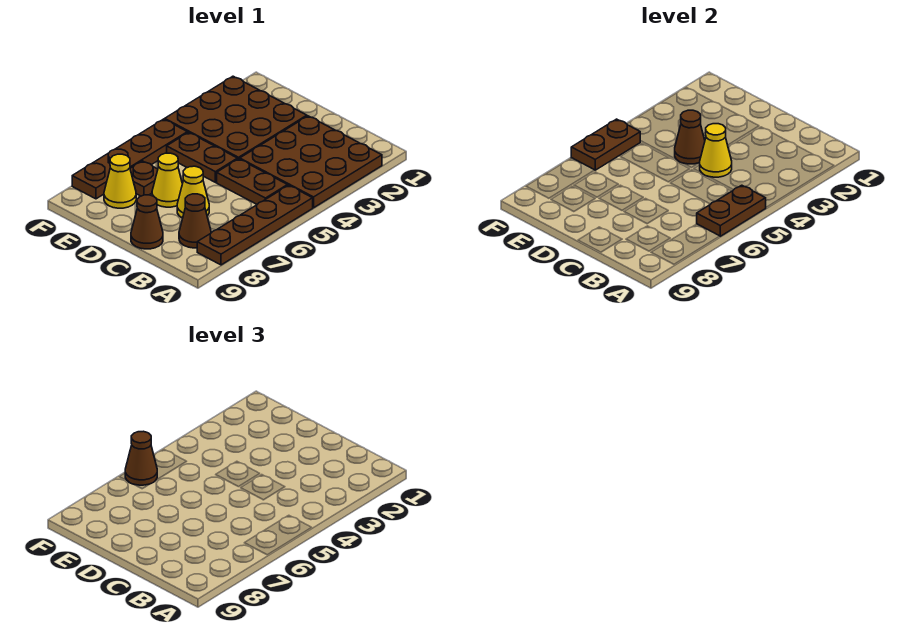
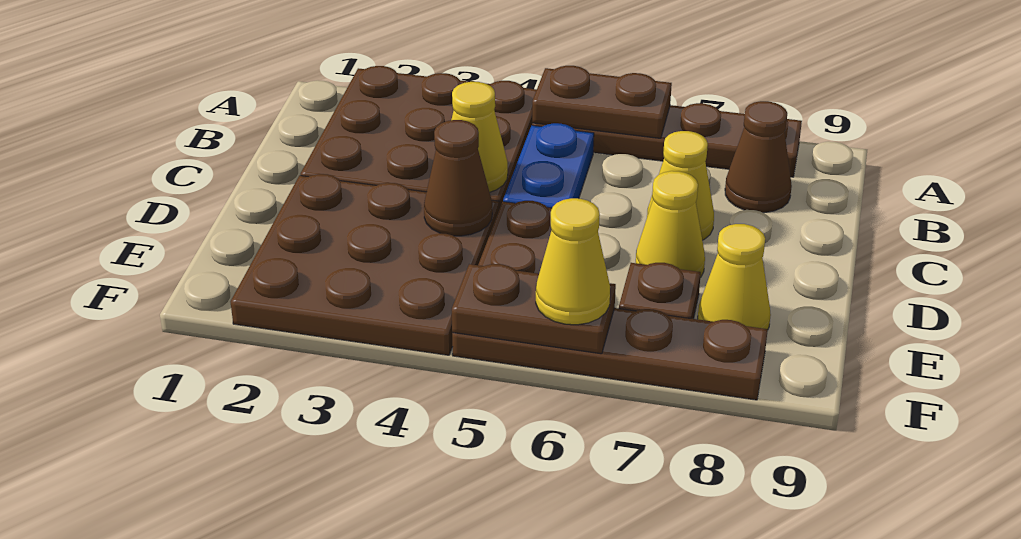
brown 1x2 plate [217,159,288,204] -> blue 1x2 plate [503,123,594,208]
brown 1x1 cone [131,195,163,249] -> none
brown 1x1 cone [125,431,157,485] -> yellow 1x1 cone [536,198,610,325]

